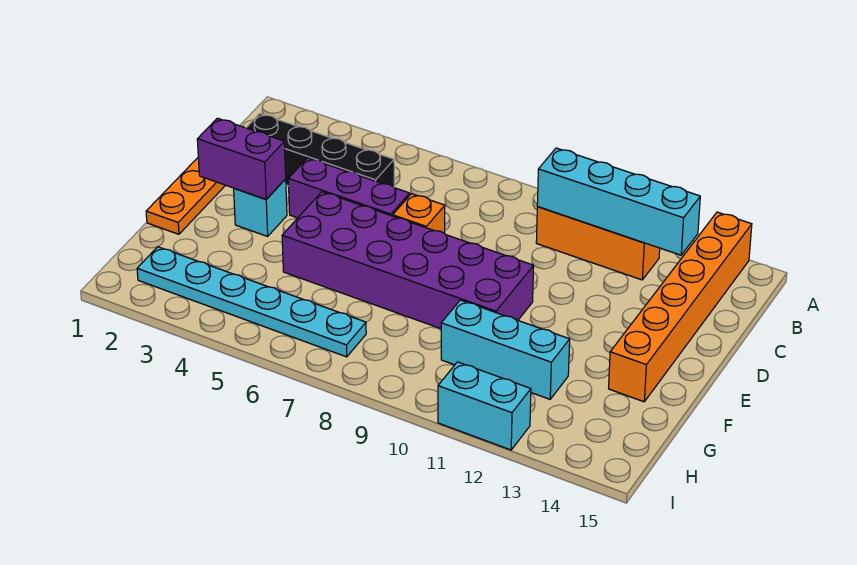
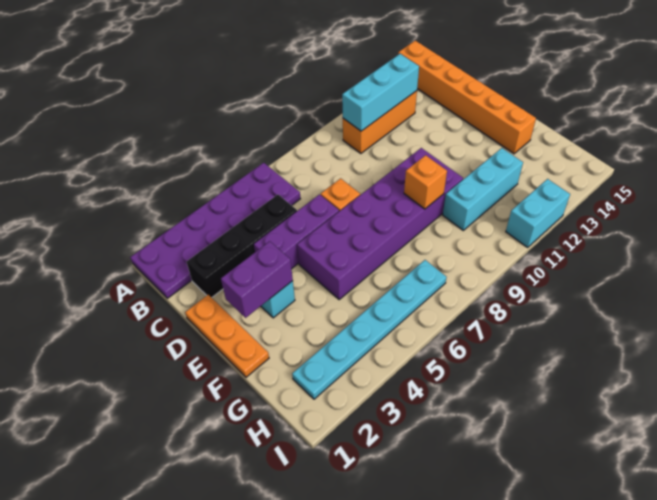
none -> purple 2x6 plate [130,163,300,298]
cyan 1x4 brick [537,148,700,255] -> cyan 1x3 brick [342,54,419,131]
none -> orange 1x1 brick [404,155,447,209]

